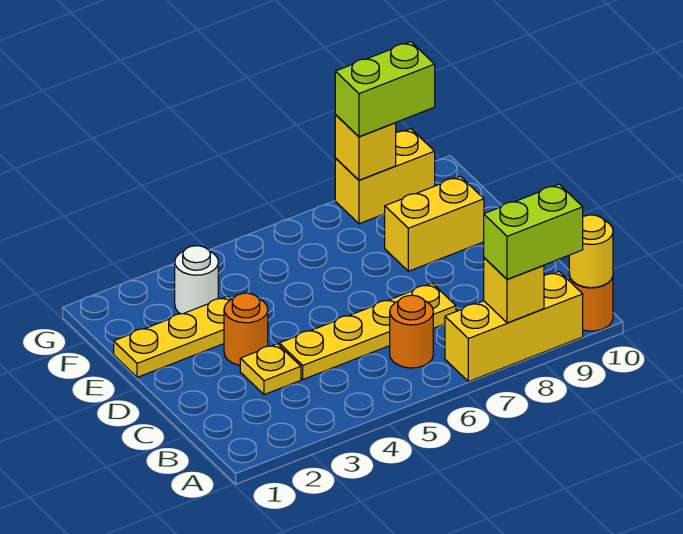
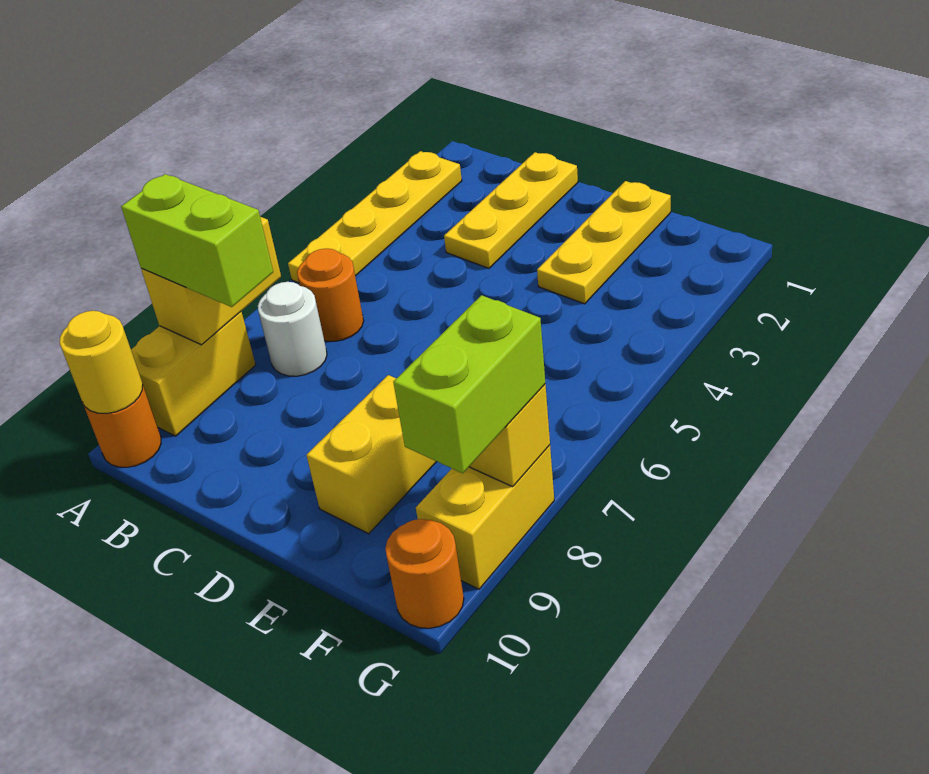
yellow 1x3 brick [445,272,583,382] -> yellow 1x2 brick [131,312,256,436]
yellow 1x1 brick [484,258,544,323] -> yellow 1x2 brick [141,217,281,345]
lime 1x2 brick [484,184,583,280] -> lime 1x2 brick turned to [121,174,273,307]
yellow 1x1 plate [240,344,301,395] -> yellow 1x3 plate [444,152,578,268]
yellow 1x4 plate [279,283,456,379] -> yellow 1x4 plate moved to [288,151,462,283]
orange 1x1 round brick [224,293,268,365] -> orange 1x1 round brick moved to [385,519,464,628]
white 1x1 round brick [175,246,218,314] -> white 1x1 round brick moved to [258,282,327,376]

